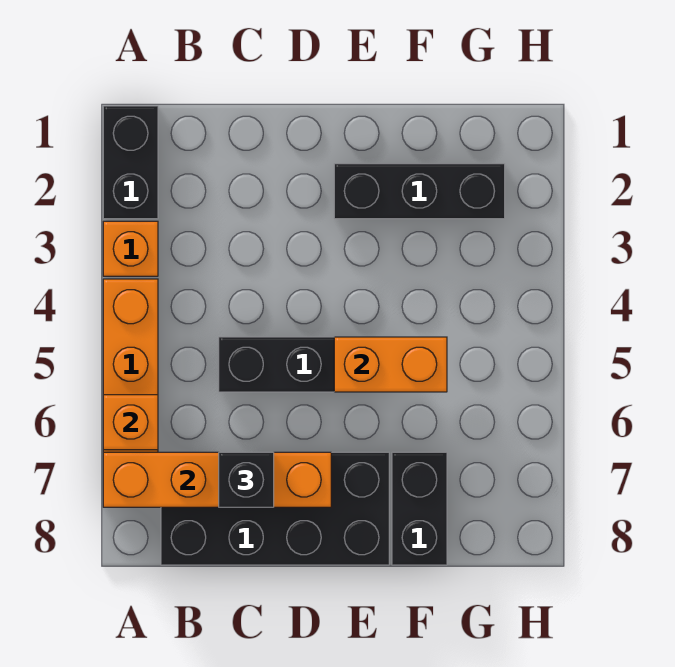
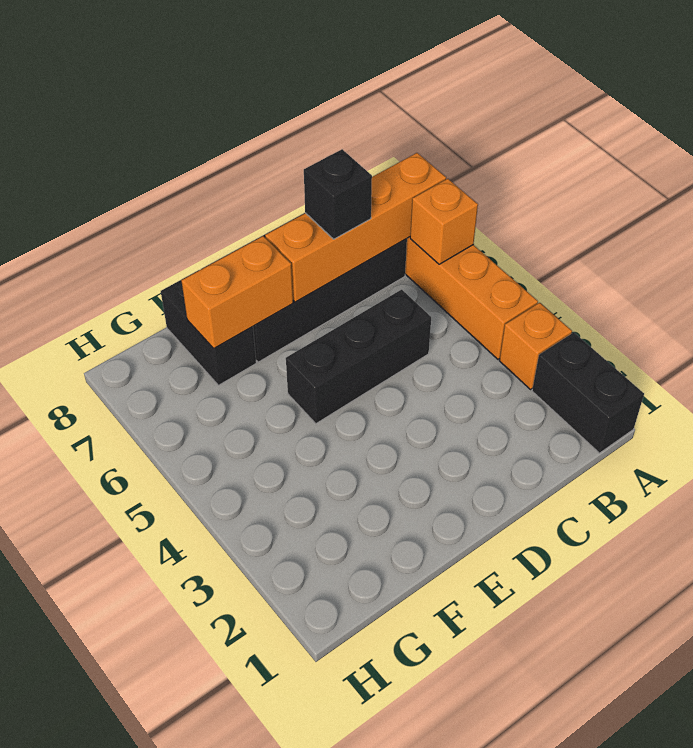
black 1x3 brick [334,164,505,219] -> none
orange 1x2 brick [334,337,447,392] -> orange 1x2 brick moved to [181,236,293,348]

